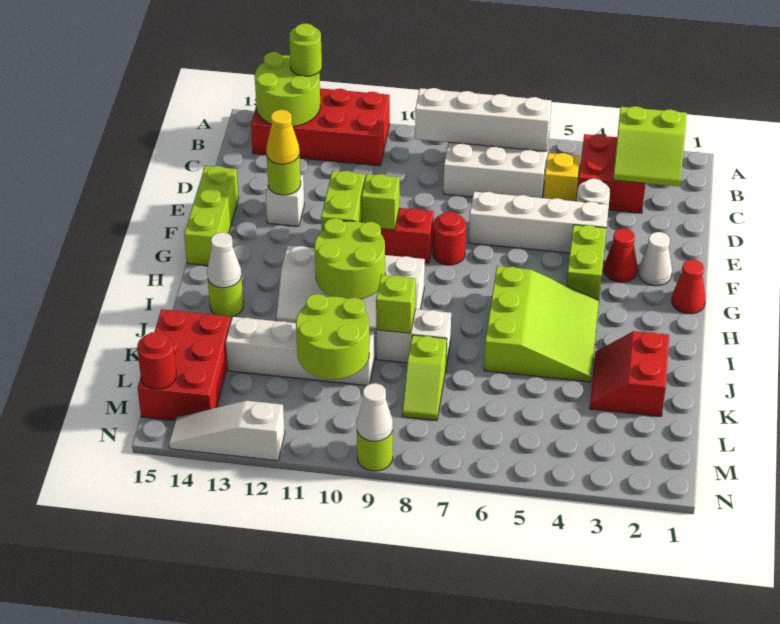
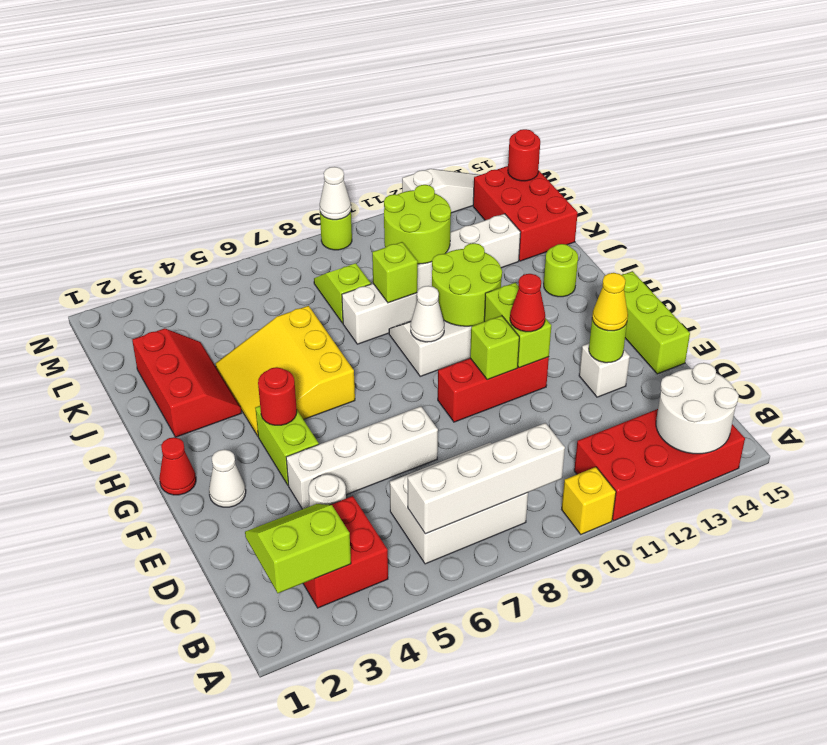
lime 2x2 round brick [255,52,320,127] -> white 2x2 round brick [656,363,739,454]
lime 1x1 round brick [289,23,322,76] -> none
yellow 1x1 brick [543,153,580,201] -> yellow 1x1 brick moved to [562,467,616,534]
red 1x1 cone [604,228,637,282] -> red 1x1 cone moved to [510,274,545,332]
red 1x1 round brick [433,212,466,265] -> red 1x1 round brick moved to [258,367,297,425]
lime 3x3 slope [484,266,599,382] -> yellow 3x3 slope [216,306,355,436]
white 1x1 cone [207,232,241,288] -> white 1x1 cone moved to [411,286,444,342]
red 2x2 slope [590,331,669,416] -> red 2x3 slope [132,328,241,437]

